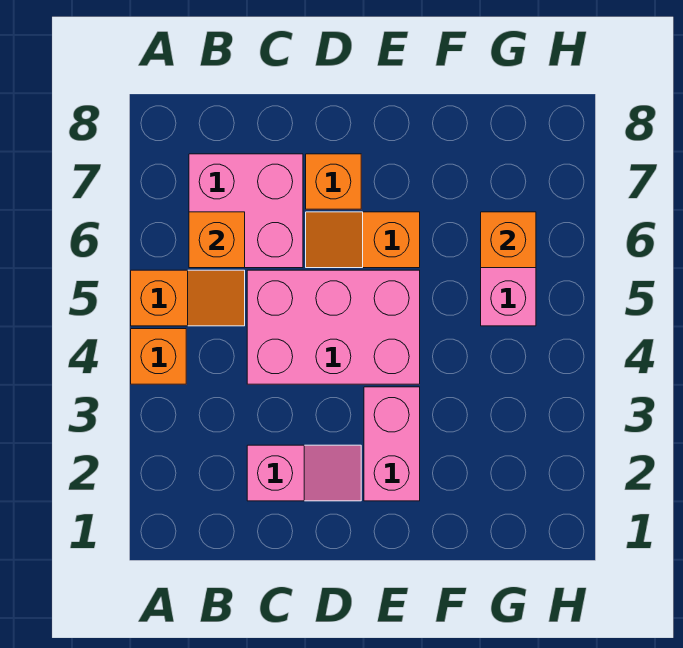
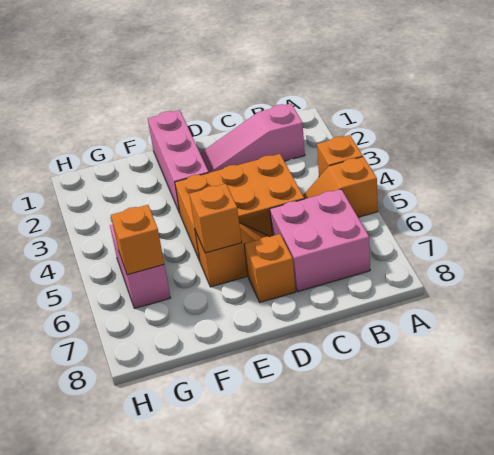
orange 1x1 brick [189,212,245,268] -> orange 1x1 brick moved to [189,184,242,253]
pink 1x2 slope [247,445,361,501] -> pink 1x3 slope [200,104,305,173]
pink 2x3 brick [247,270,420,384] -> orange 2x3 brick [175,154,304,261]
pink 1x2 brick [364,387,420,501] -> pink 1x3 brick [148,110,209,213]

